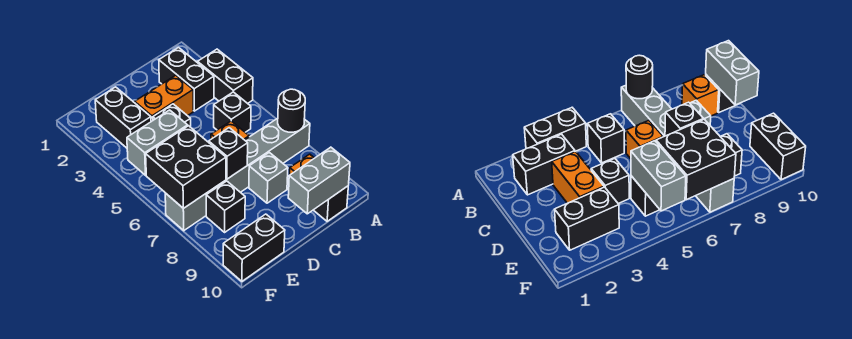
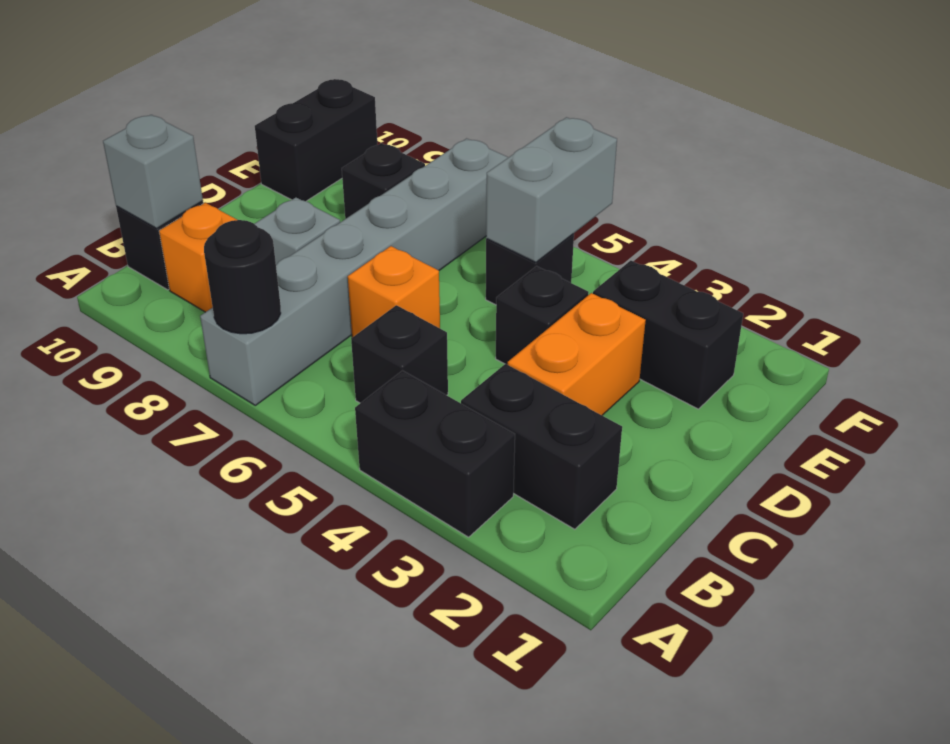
grey 1x2 brick [288,147,350,214] -> grey 1x1 brick [103,115,203,228]
black 1x1 brick [209,128,248,179] -> none
black 2x2 brick [146,126,226,208] -> none

